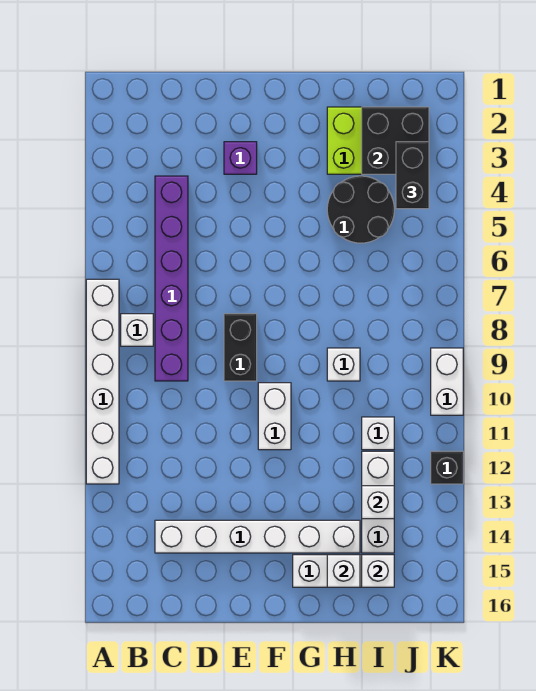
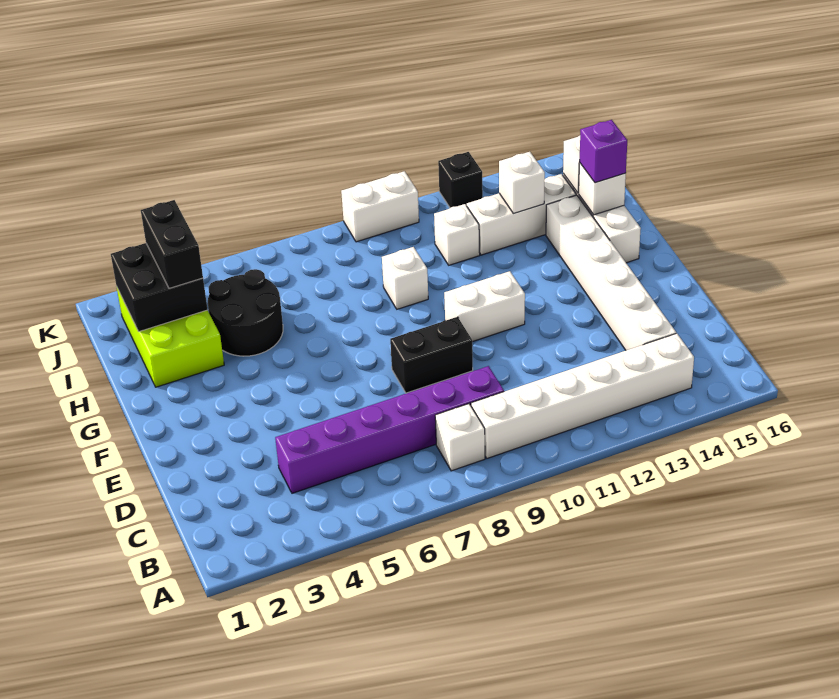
white 1x6 brick [86,279,119,484] -> white 1x6 brick moved to [471,333,694,458]
purple 1x1 brick [224,142,257,174] -> purple 1x1 brick moved to [580,120,627,183]
black 1x2 brick [396,142,429,209] -> black 1x2 brick turned to [141,200,203,289]

